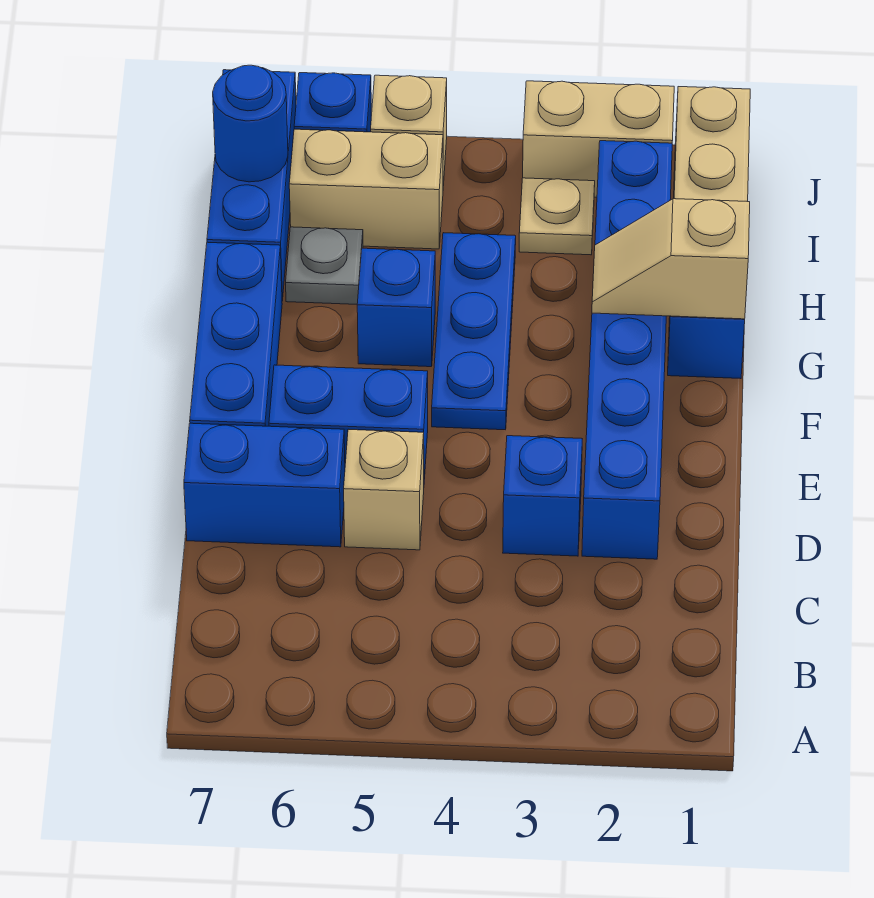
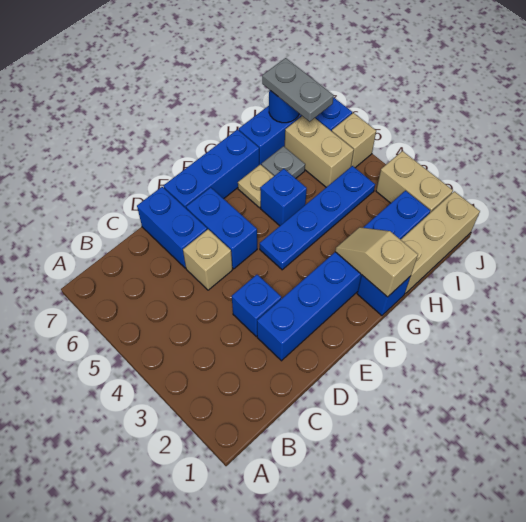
blue 1x3 plate [432,233,516,430] -> blue 1x4 plate [260,166,375,270]
tan 1x1 plate [519,178,595,255] -> tan 1x1 plate moved to [238,164,274,208]
none -> grey 1x2 plate [262,58,334,122]

